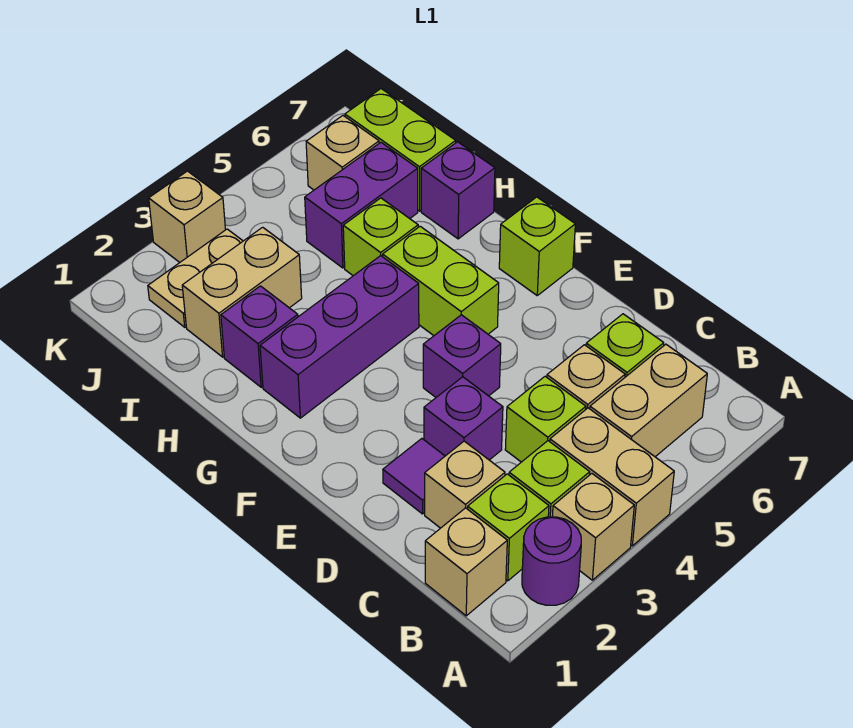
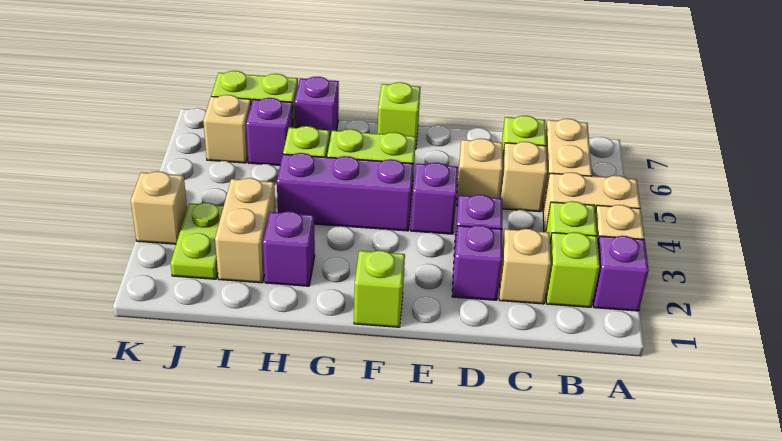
purple 1x1 round brick [522,517,581,605] -> purple 1x1 brick [593,236,649,311]
tan 1x1 brick [425,508,507,616] -> tan 1x1 brick moved to [457,138,503,206]
lime 1x1 brick [505,376,586,462] -> lime 1x1 brick moved to [354,250,405,327]
purple 1x1 tile [383,439,445,514] -> purple 1x1 brick [452,225,502,300]
purple 1x3 brick [260,256,419,418] -> purple 1x3 brick turned to [277,153,413,231]
purple 1x2 brick [305,142,418,268] -> purple 1x1 brick [246,98,293,165]
tan 1x2 plate [148,229,243,327] -> lime 1x2 plate [171,203,224,279]

